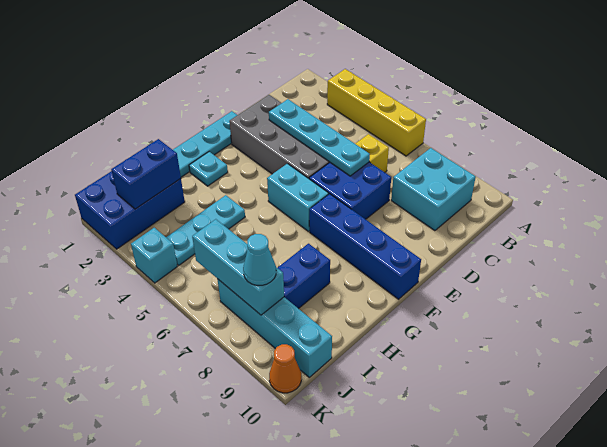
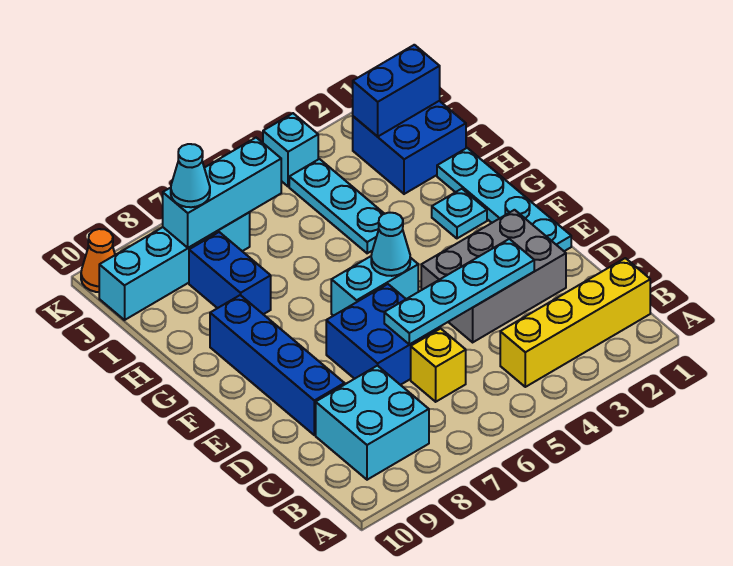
yellow 1x4 brick [327,69,426,156] -> yellow 1x4 brick moved to [500,258,650,387]
grey 2x4 brick [229,95,330,179] -> grey 2x3 brick [421,210,566,342]
none -> cyan 1x1 cone [371,213,410,276]
blue 1x4 brick [309,194,421,299] -> blue 1x4 brick turned to [210,295,344,435]
blue 2x3 brick [75,171,185,249] -> blue 2x2 brick [353,101,466,194]
blue 1x2 brick [111,139,181,209] -> blue 1x2 brick turned to [353,45,440,137]

